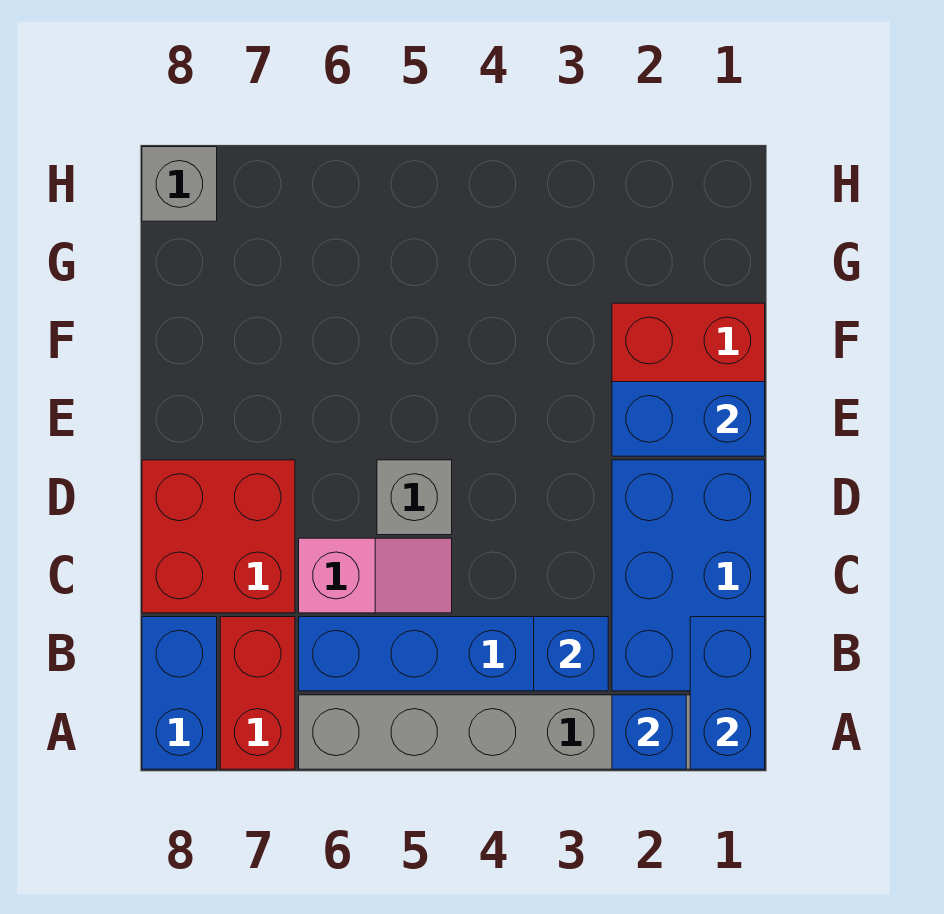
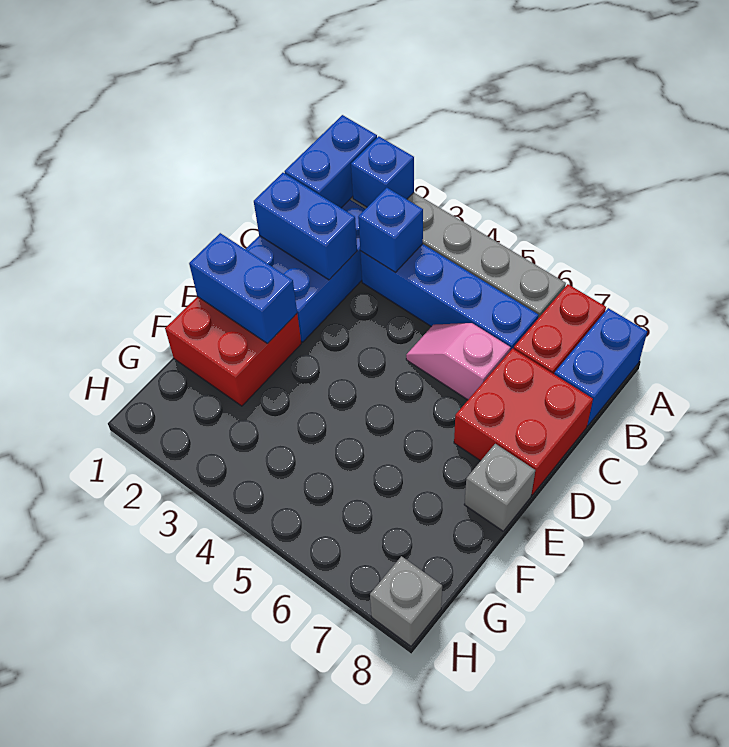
none -> blue 1x2 brick [254,173,357,280]
grey 1x1 brick [377,460,452,535] -> grey 1x1 brick moved to [464,444,535,531]

